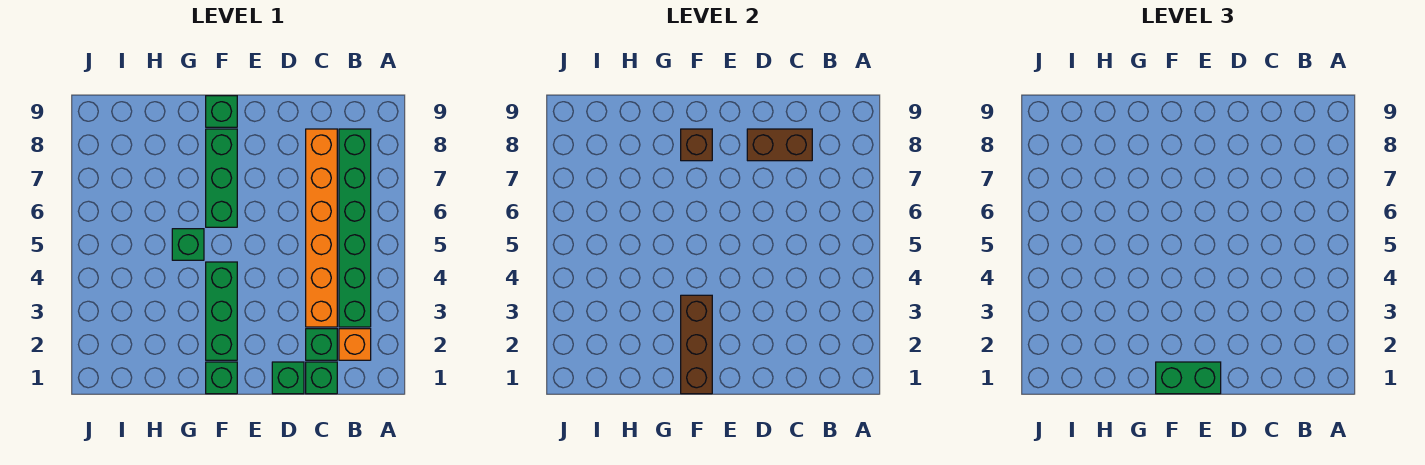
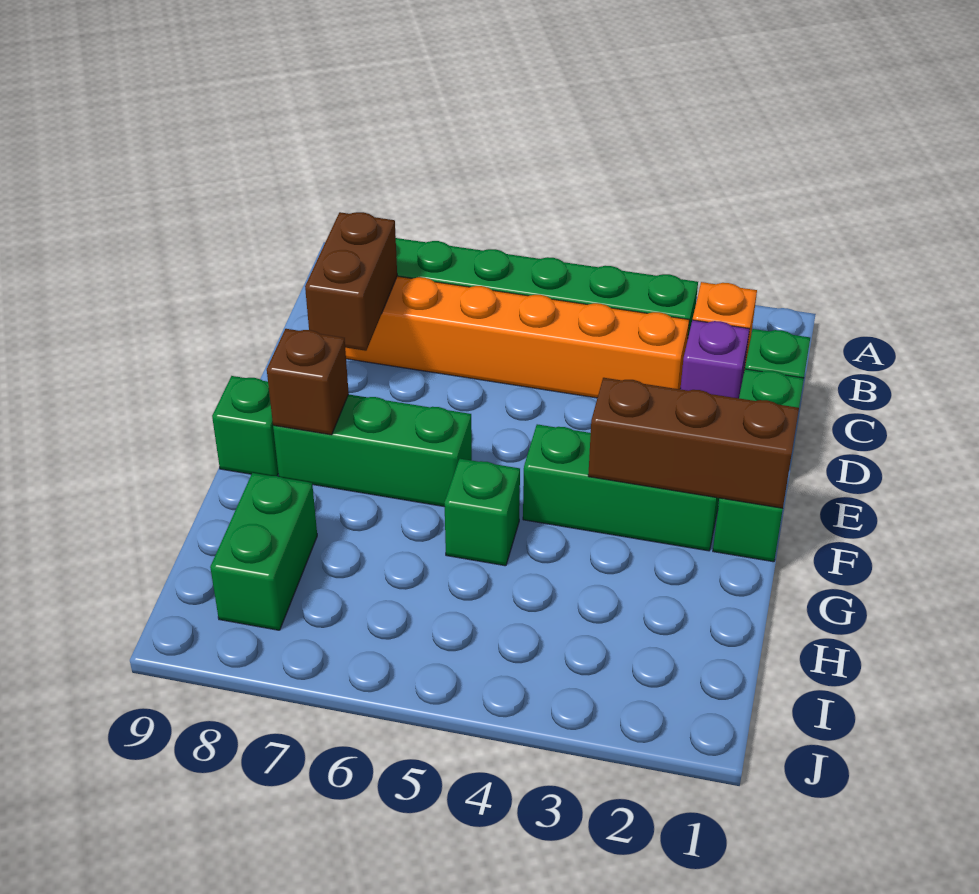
green 1x1 brick [306,329,337,360] -> purple 1x1 brick [680,320,750,398]
green 1x2 brick [1156,362,1221,394] -> green 1x2 brick moved to [210,473,317,630]

